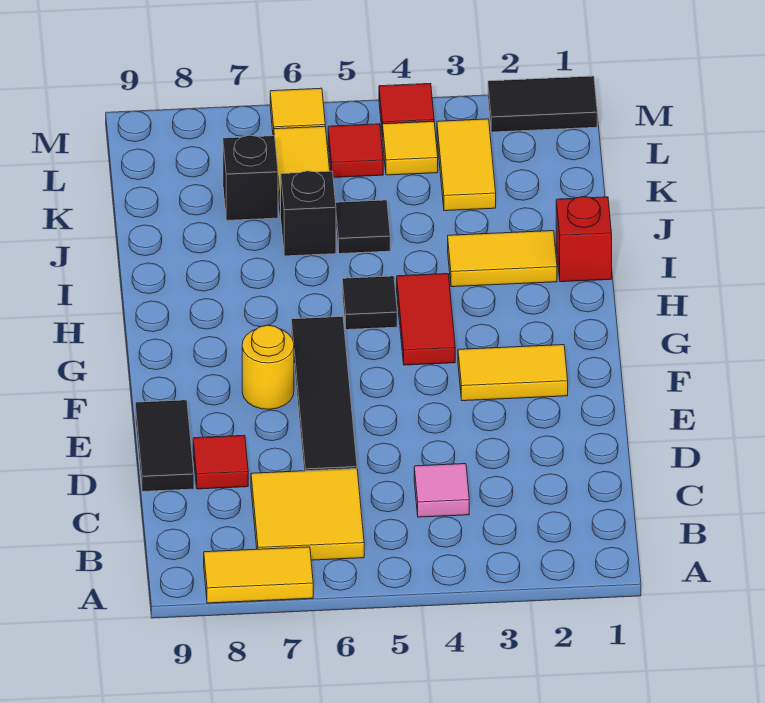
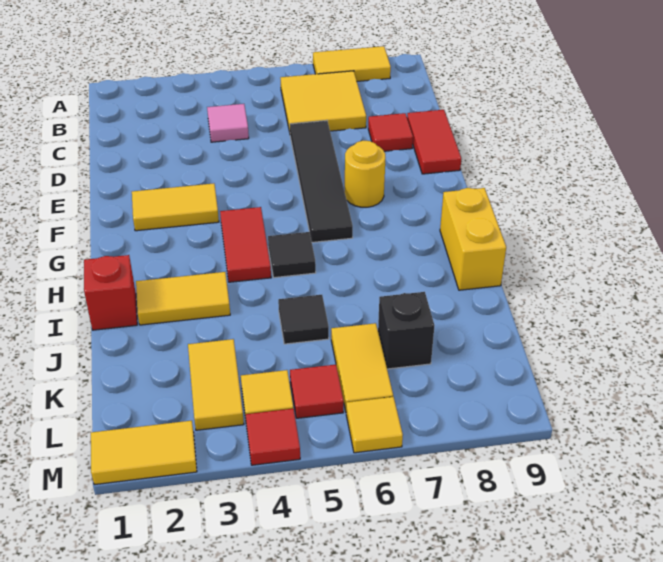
black 1x2 tile [135,400,194,492] -> red 1x2 tile [407,110,461,174]
none -> yellow 1x2 brick [440,188,506,290]
black 1x1 brick [281,171,336,256] -> none
black 1x2 tile [488,76,597,132] -> yellow 1x2 tile [91,421,197,485]

